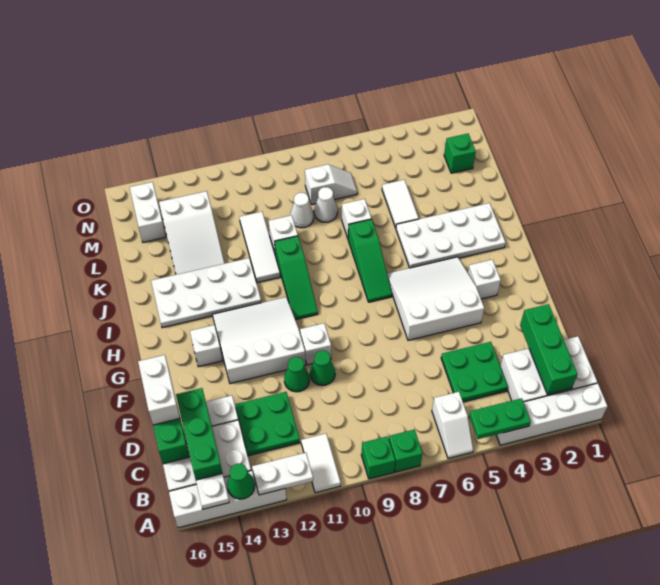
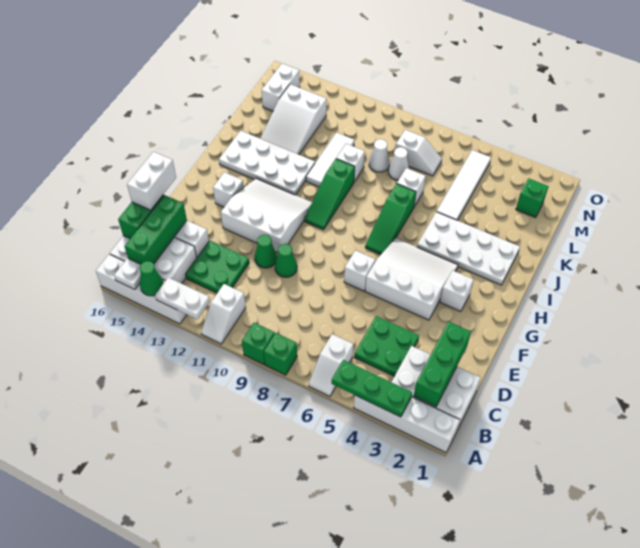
green 1x2 plate [469,398,531,439] -> green 1x3 plate [331,360,412,417]
white 1x2 tile [301,434,341,493] -> white 1x2 slope [201,284,246,344]
white 1x1 brick [300,323,331,365] -> white 1x1 brick moved to [344,250,375,291]
white 1x2 tile [382,180,419,228] -> white 1x4 tile [437,150,491,220]

